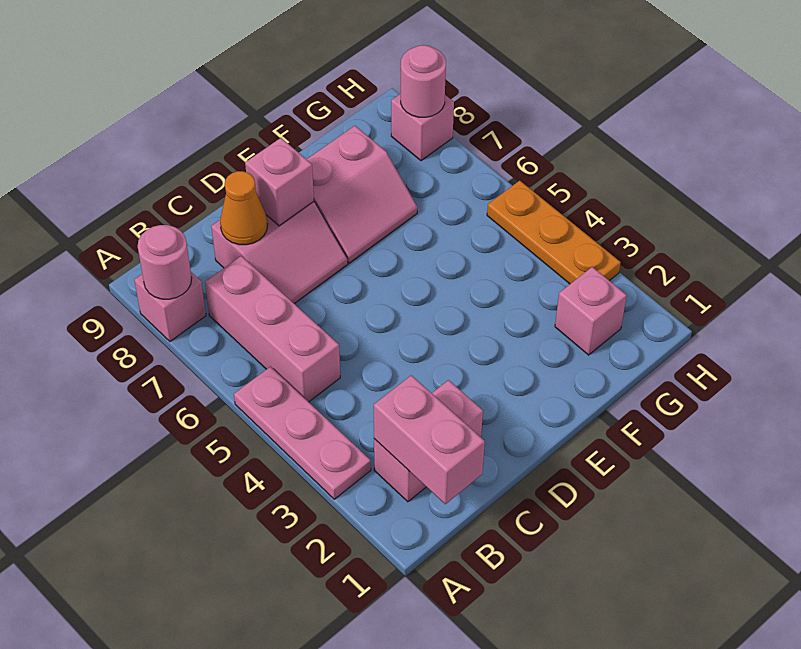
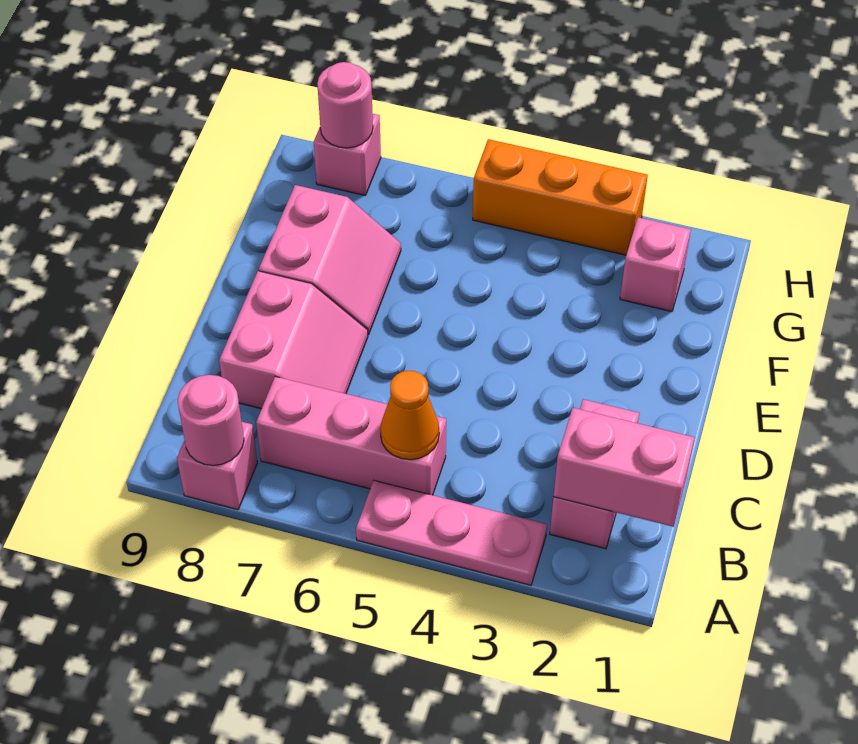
orange 1x1 cone [220,171,268,245] -> orange 1x1 cone moved to [380,371,439,460]
pink 1x1 brick [245,138,314,226] -> none
orange 1x3 plate [487,181,621,284] -> orange 1x3 brick [473,139,648,255]

